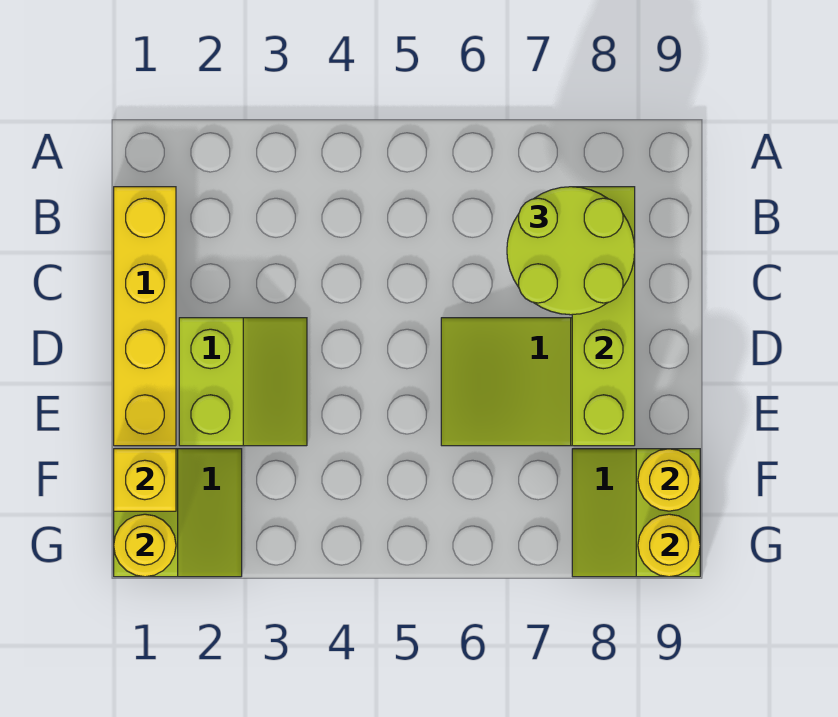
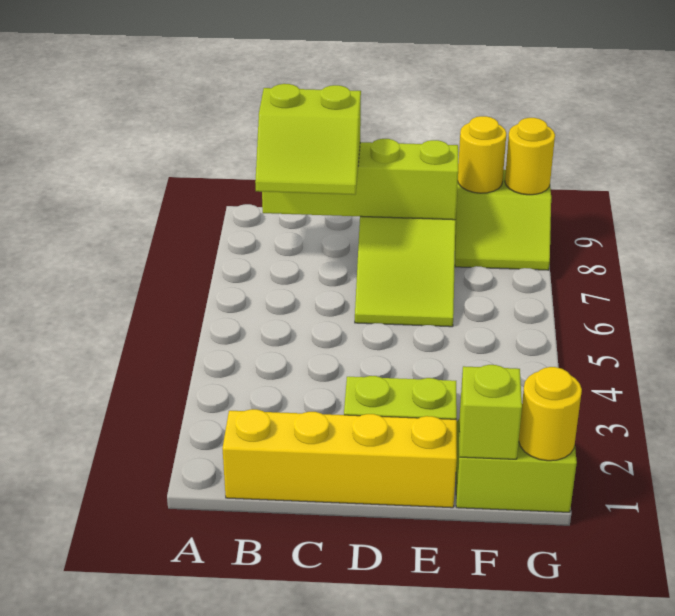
lime 2x2 round brick [507,187,635,315] -> lime 2x2 slope [255,84,361,195]
yellow 1x1 brick [114,449,176,511] -> lime 1x1 brick [459,365,522,459]

